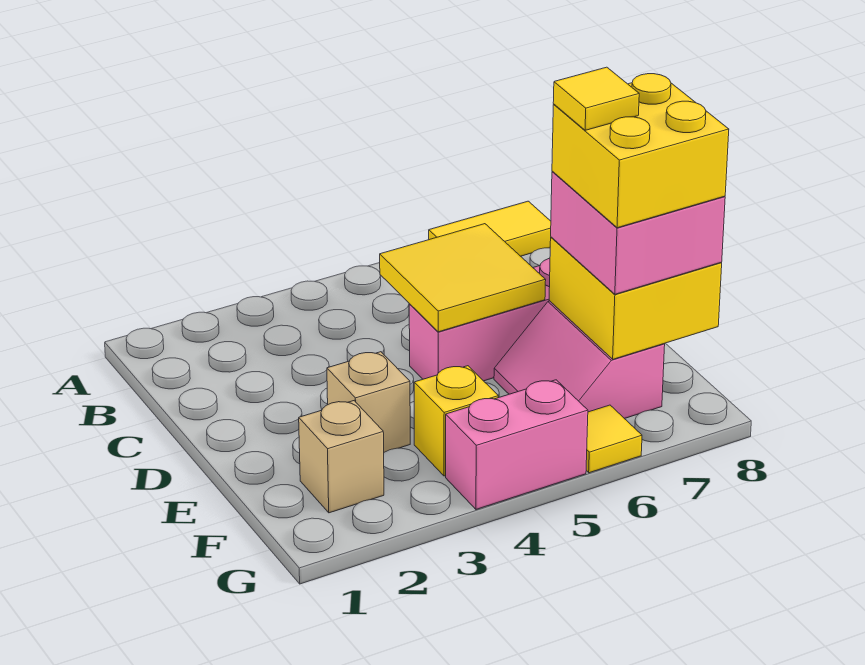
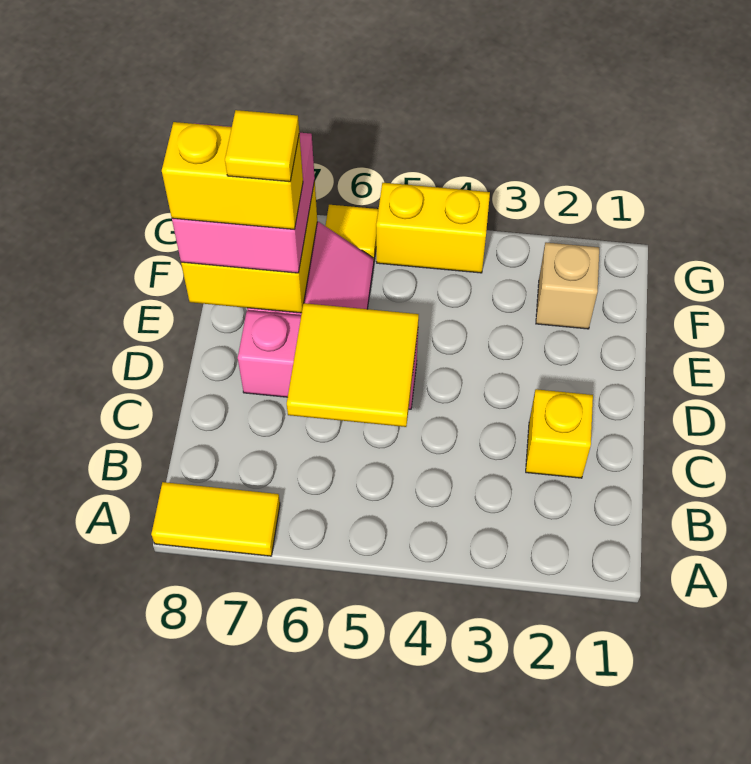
tan 1x1 brick [327,352,410,452] -> none
yellow 2x2 brick [552,74,729,228] -> yellow 1x2 brick [162,122,303,230]
yellow 1x1 brick [414,366,498,476] -> yellow 1x1 brick moved to [526,389,593,478]
pink 1x2 brick [446,380,588,509] -> yellow 1x2 brick [376,183,490,273]

